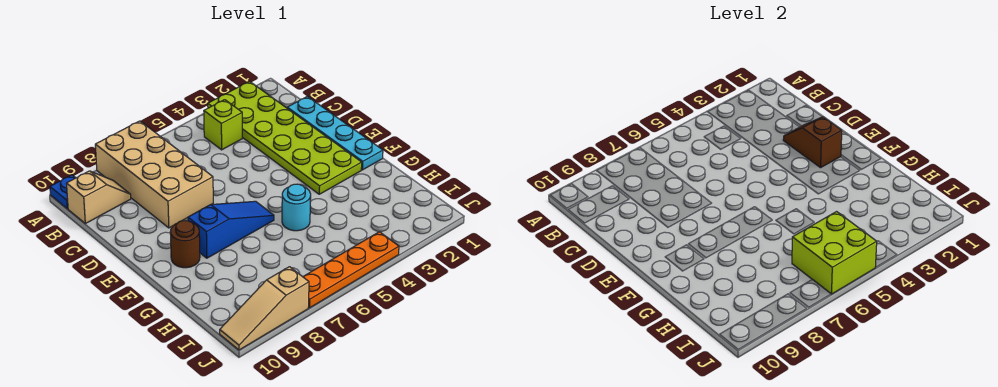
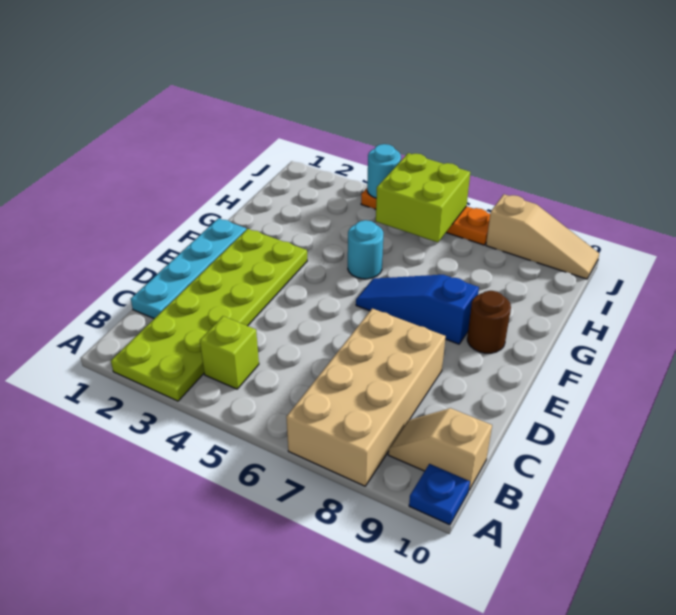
brown 1x2 slope [783,117,842,168] -> none
none -> cyan 1x1 round brick [367,144,401,198]

